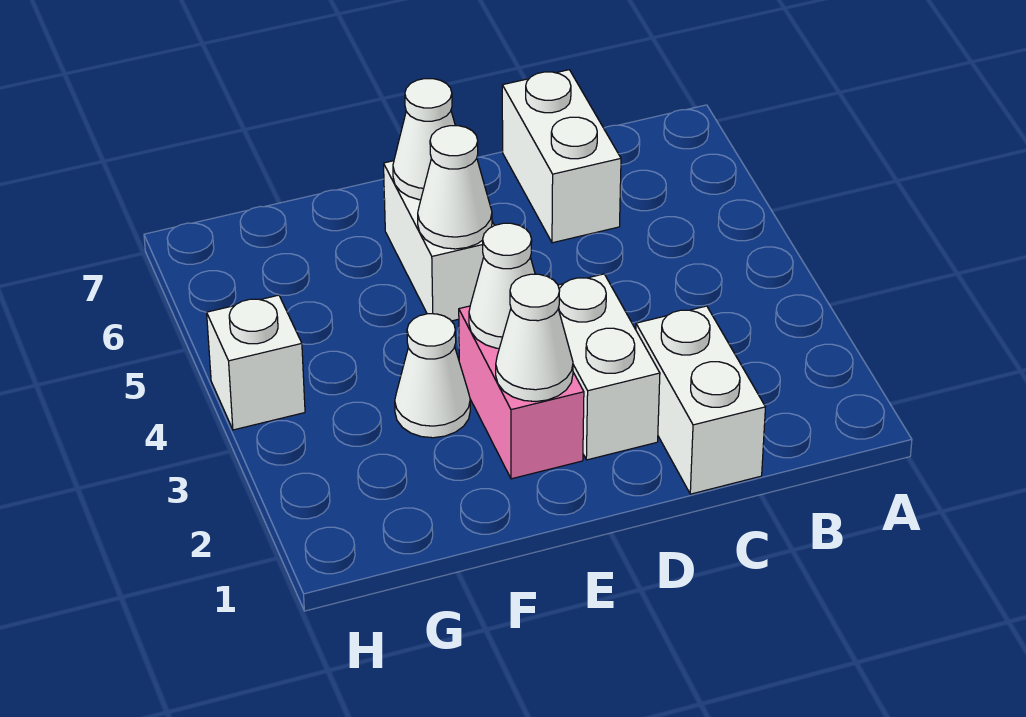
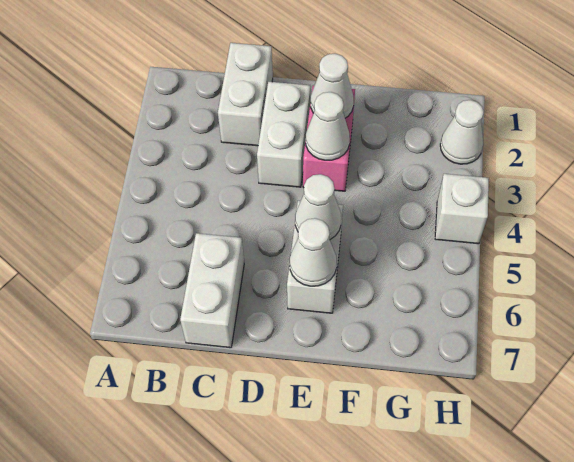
white 1x1 cone [395,314,470,438] -> white 1x1 cone moved to [440,100,484,164]

